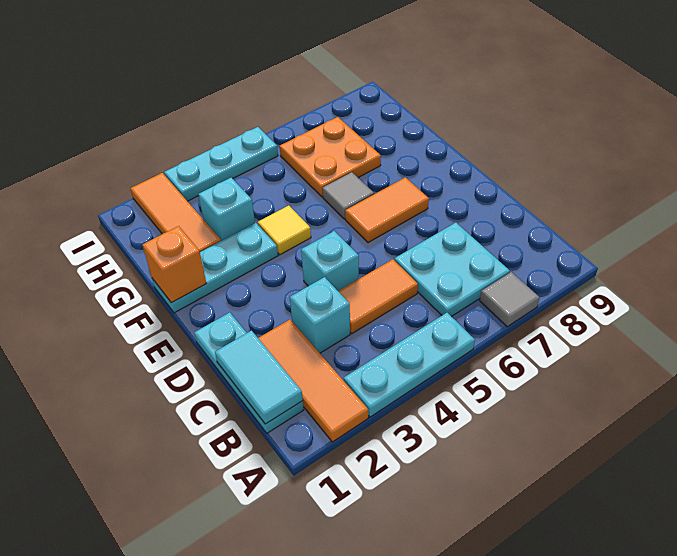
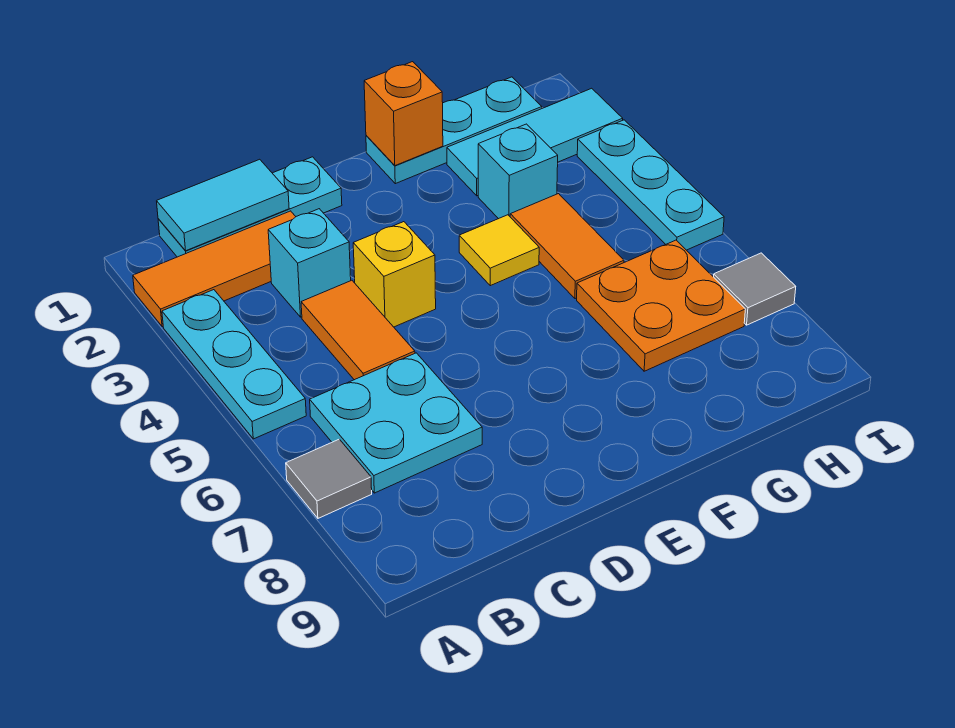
cyan 1x1 brick [301,231,359,291] -> yellow 1x1 brick [353,222,436,327]
orange 1x2 tile [345,177,429,243] -> orange 1x2 tile moved to [510,194,624,299]
cyan 1x3 plate [152,223,278,313] -> cyan 1x3 plate turned to [366,77,542,184]
grey 1x1 tile [322,172,374,219] -> grey 1x1 tile moved to [714,253,796,325]
orange 1x3 tile [131,173,221,252] -> cyan 1x3 tile [447,88,623,196]

